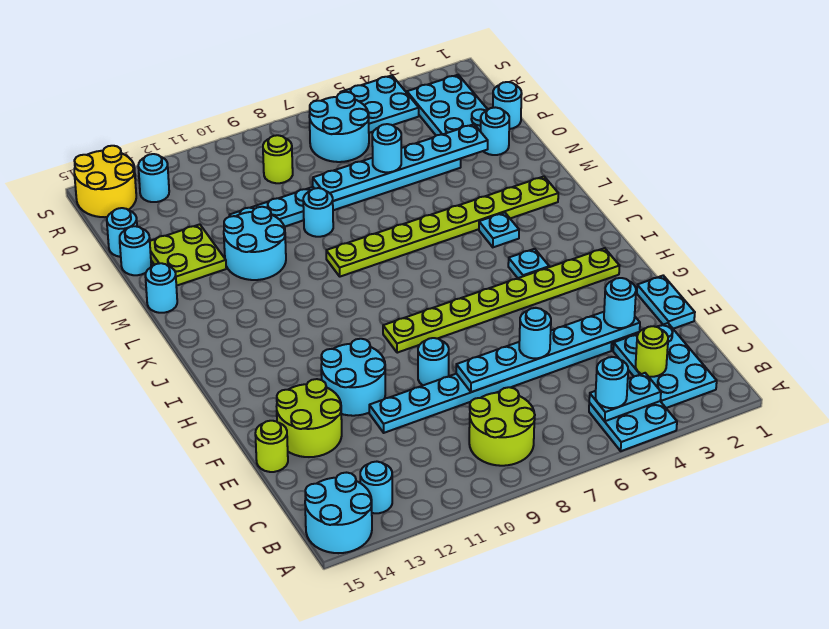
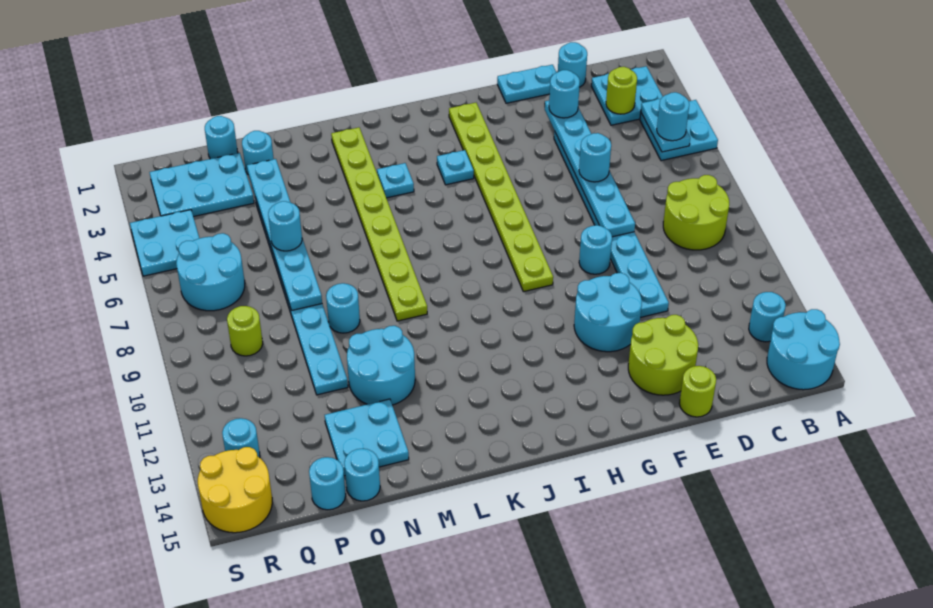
cyan 2x3 plate [613,323,717,408] -> cyan 2x2 plate [591,66,663,125]
cyan 1x1 round brick [145,263,177,313] -> cyan 1x1 round brick moved to [558,42,587,87]
lime 2x2 plate [150,224,226,286] -> cyan 2x2 plate [325,399,409,476]

